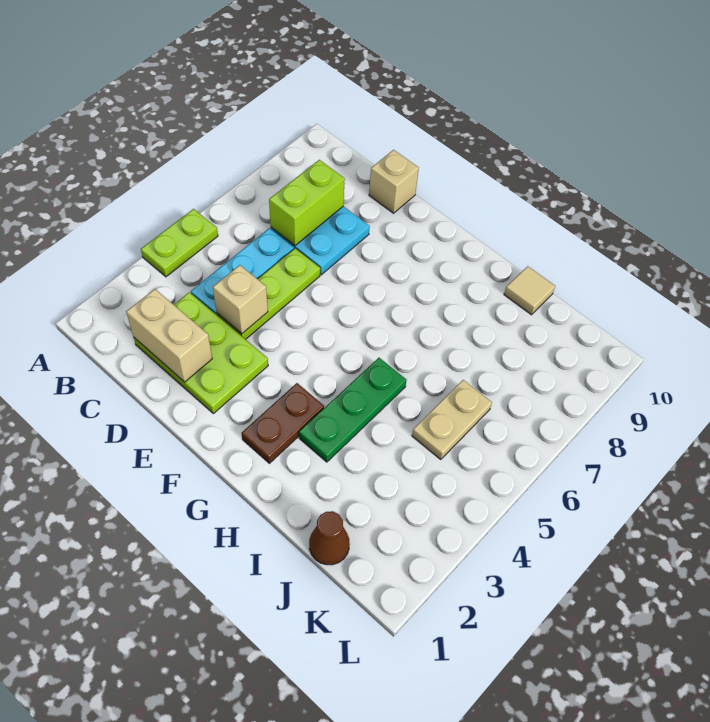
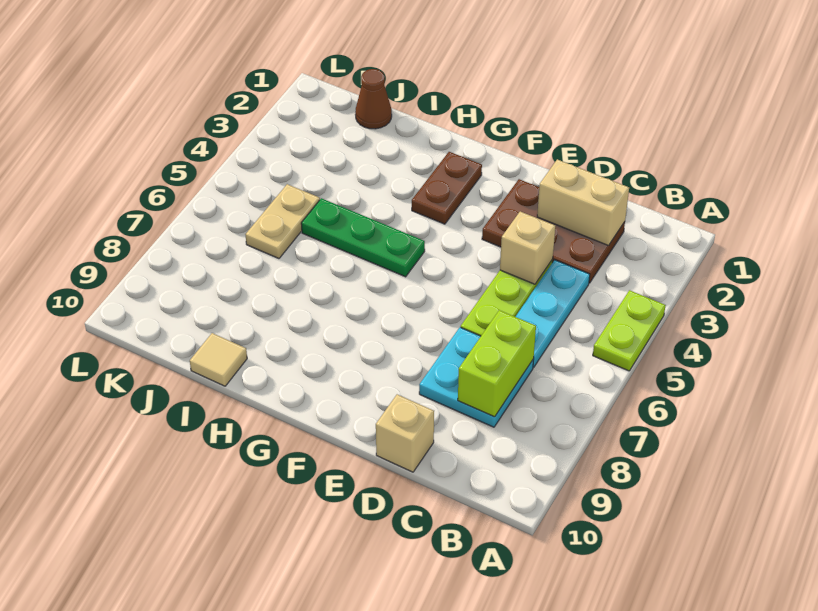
lime 2x3 plate [134,292,268,414] -> brown 2x3 plate [482,179,625,283]
green 1x3 plate [299,358,406,462] -> green 1x3 plate turned to [301,198,425,277]

